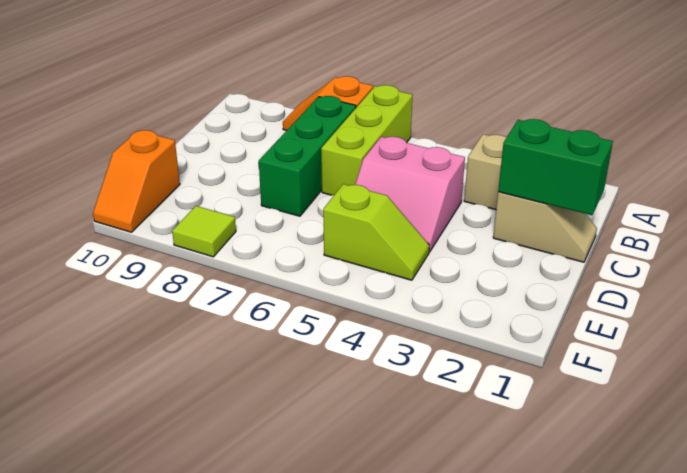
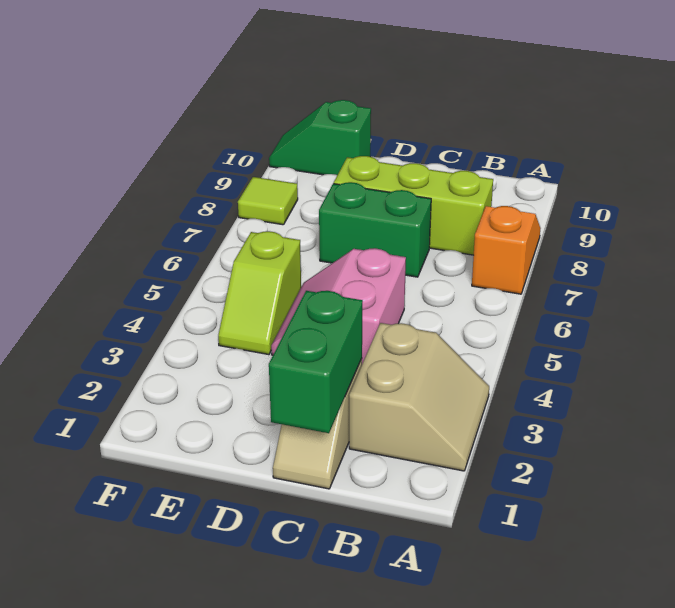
lime 1x3 brick [321,85,413,195] -> lime 1x3 brick moved to [334,156,493,255]
green 1x3 brick [259,96,356,216] -> green 1x2 brick [319,182,431,277]
orange 1x2 slope [93,130,180,232] -> green 1x2 slope [269,100,371,175]

